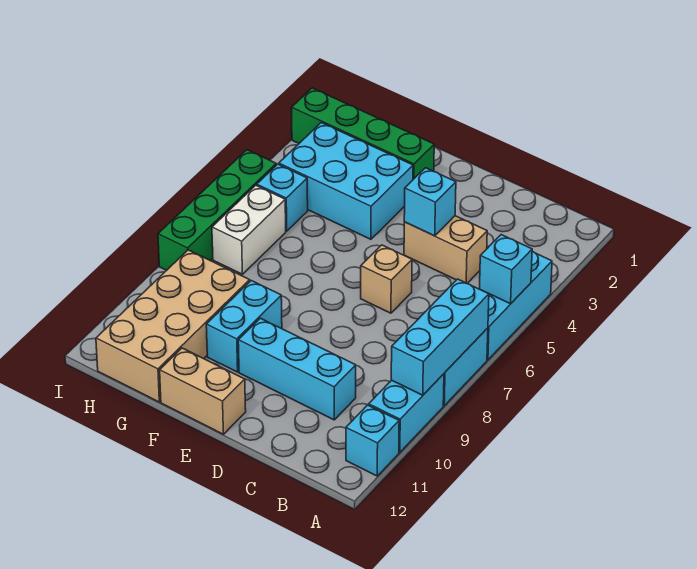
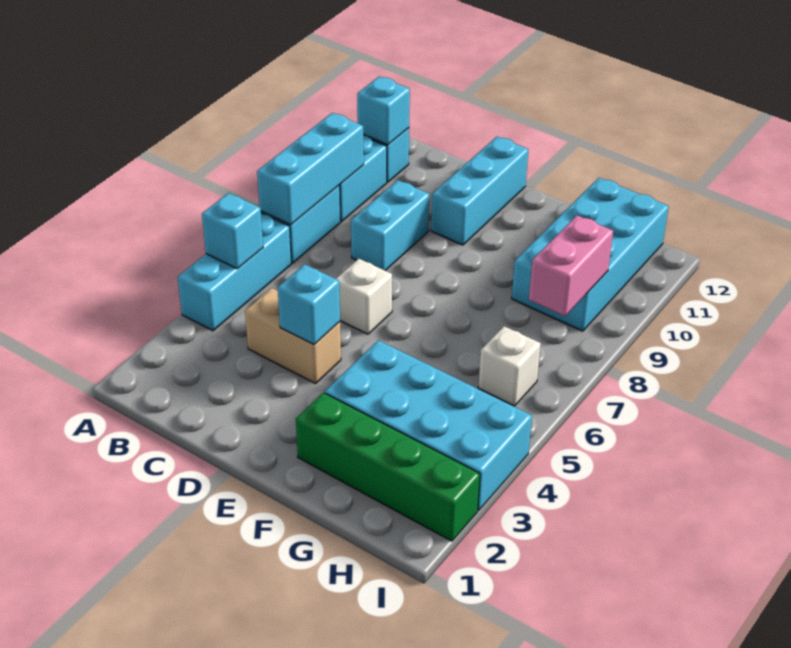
cyan 1x3 brick [238,318,356,420] -> cyan 1x3 brick turned to [431,137,528,245]
tan 1x1 brick [361,245,412,313] -> white 1x1 brick [336,259,392,334]
tan 1x2 brick [160,348,246,434] -> none
cyan 2x3 brick [279,123,413,239] -> cyan 2x4 brick [325,340,532,510]
cyan 1x2 brick [206,281,282,372] -> cyan 1x2 brick moved to [351,180,430,271]
tan 2x4 brick [96,250,250,402] -> cyan 2x4 brick [512,178,669,331]
cyan 1x1 brick [257,164,308,231] -> cyan 1x1 brick moved to [357,76,410,145]
white 1x2 brick [212,185,286,274] -> white 1x1 brick [478,326,541,406]
none -> pink 1x2 brick [529,216,613,316]
green 1x4 brick [158,150,276,270] -> none

